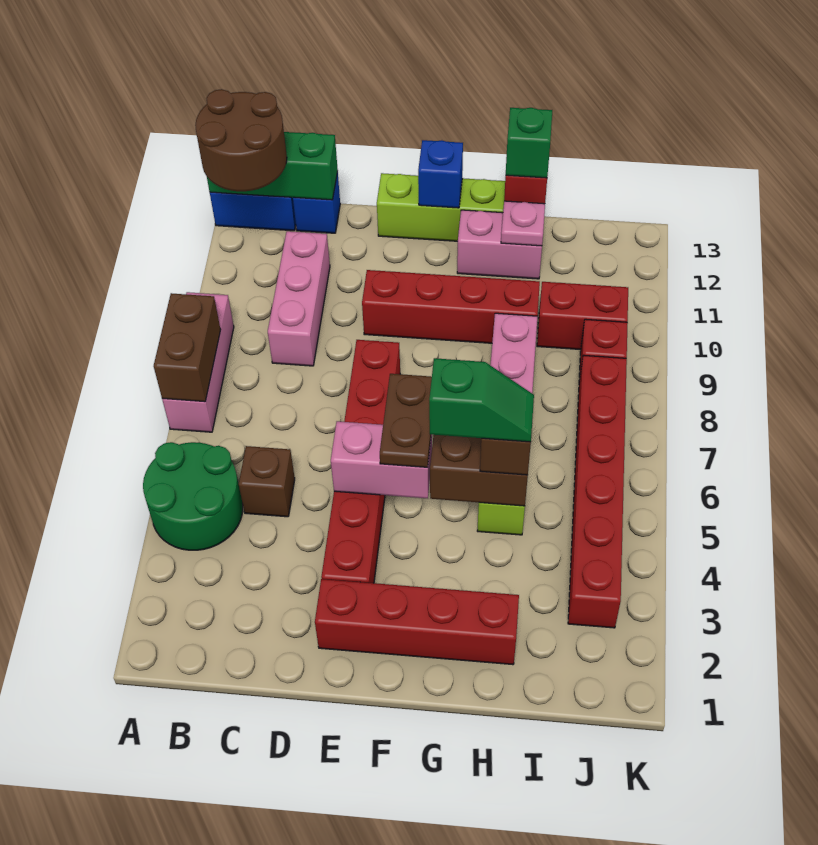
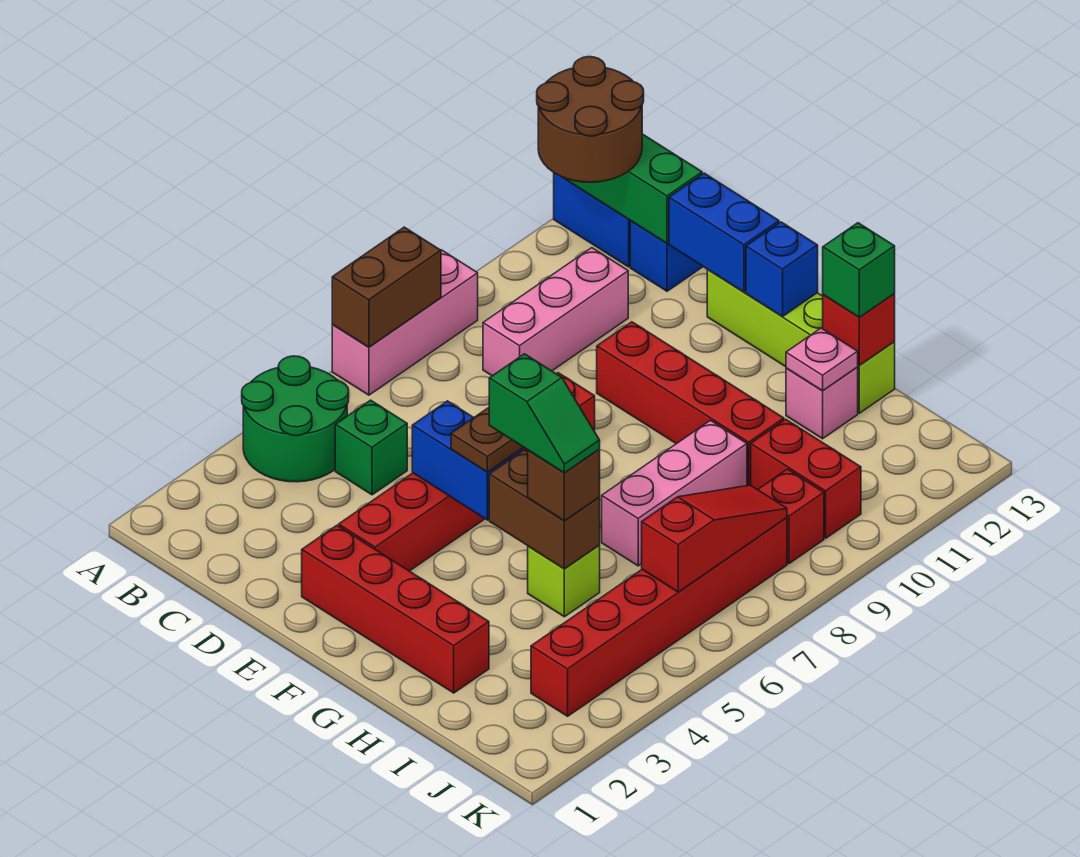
brown 1x1 brick [239,446,295,517] -> green 1x1 brick [335,400,407,495]
none -> blue 1x2 brick [669,173,779,292]
pink 1x2 brick [331,421,432,498] -> blue 1x2 brick [412,401,523,520]
pink 1x2 brick [457,210,542,279] -> pink 1x1 brick [786,367,858,439]
none -> red 1x3 slope [642,485,787,592]

